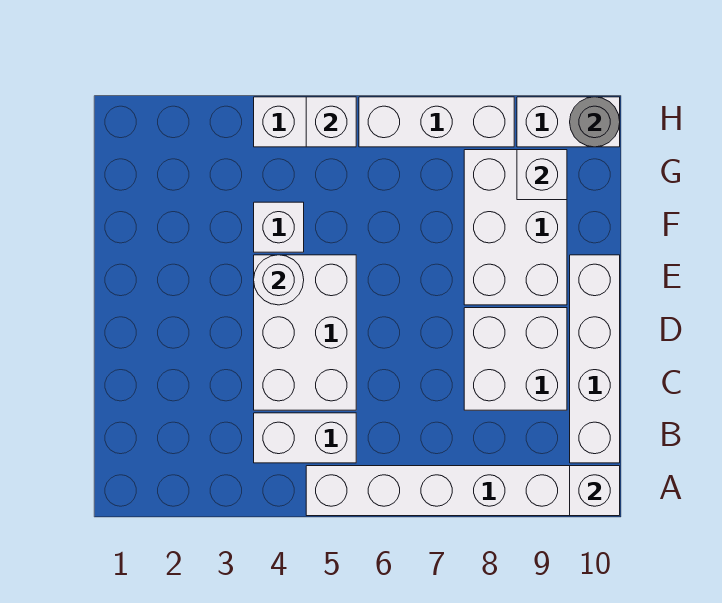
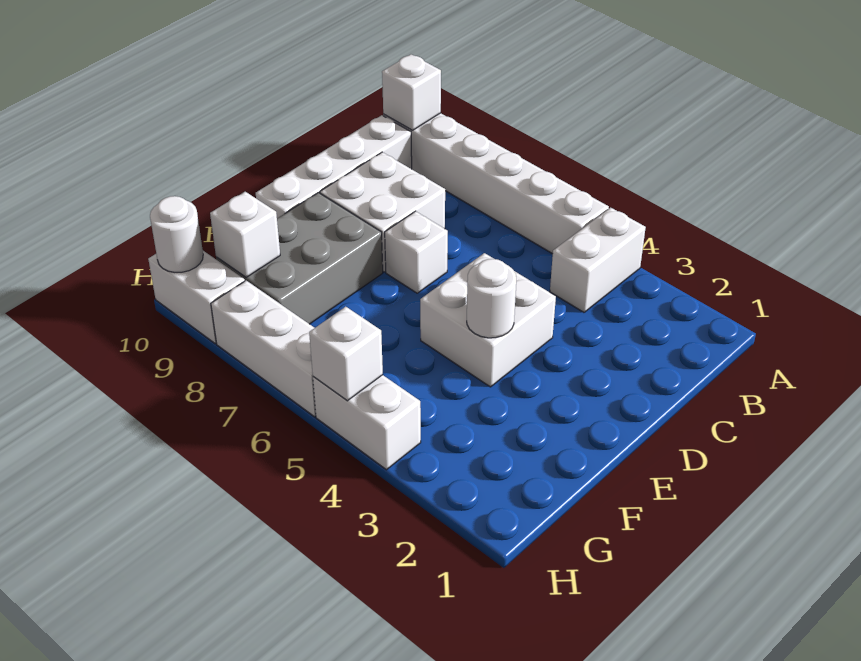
white 1x2 brick [254,413,356,463] -> white 1x2 brick turned to [550,208,646,312]
white 2x3 brick [254,255,356,410] -> white 2x2 brick [420,253,556,387]
white 2x3 brick [464,150,567,305] -> grey 2x3 brick [216,193,383,324]
white 1x1 brick [254,202,304,252] -> white 1x1 brick moved to [385,211,448,293]
grey 1x1 round brick [570,97,620,147] -> white 1x1 round brick [150,196,203,272]

